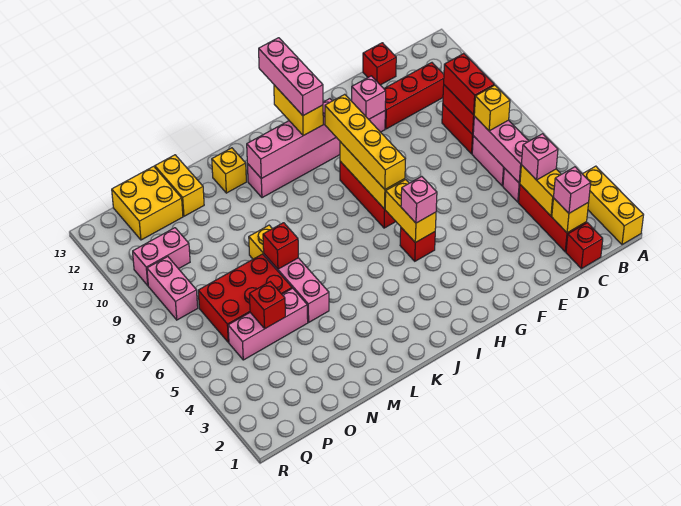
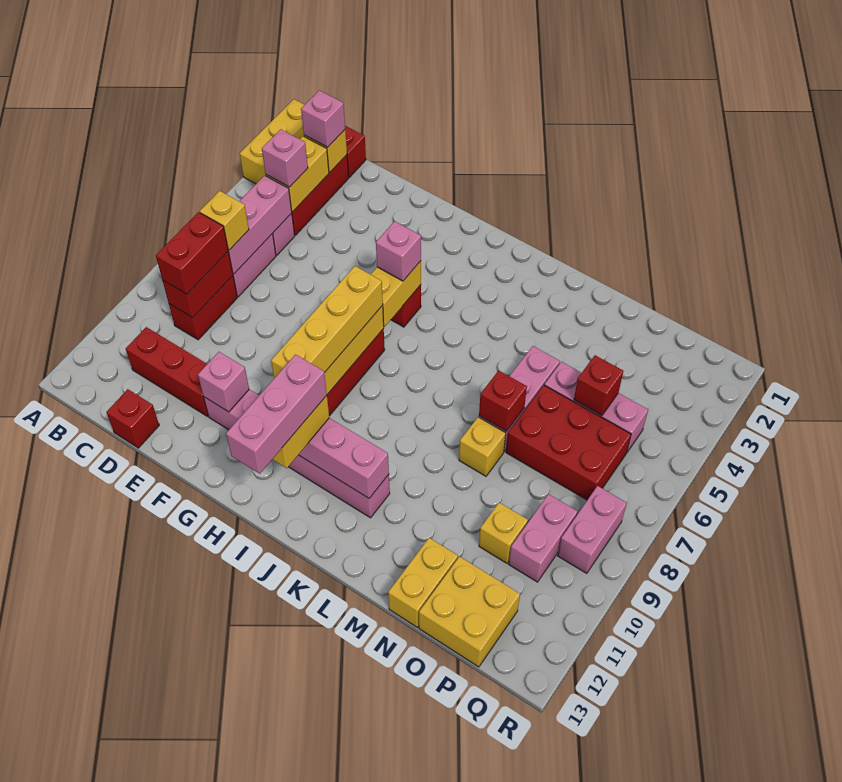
yellow 1x1 brick [212,148,246,193] -> yellow 1x1 brick moved to [479,503,528,563]
pink 1x2 brick [133,228,190,286] -> pink 1x2 brick turned to [509,494,578,582]

